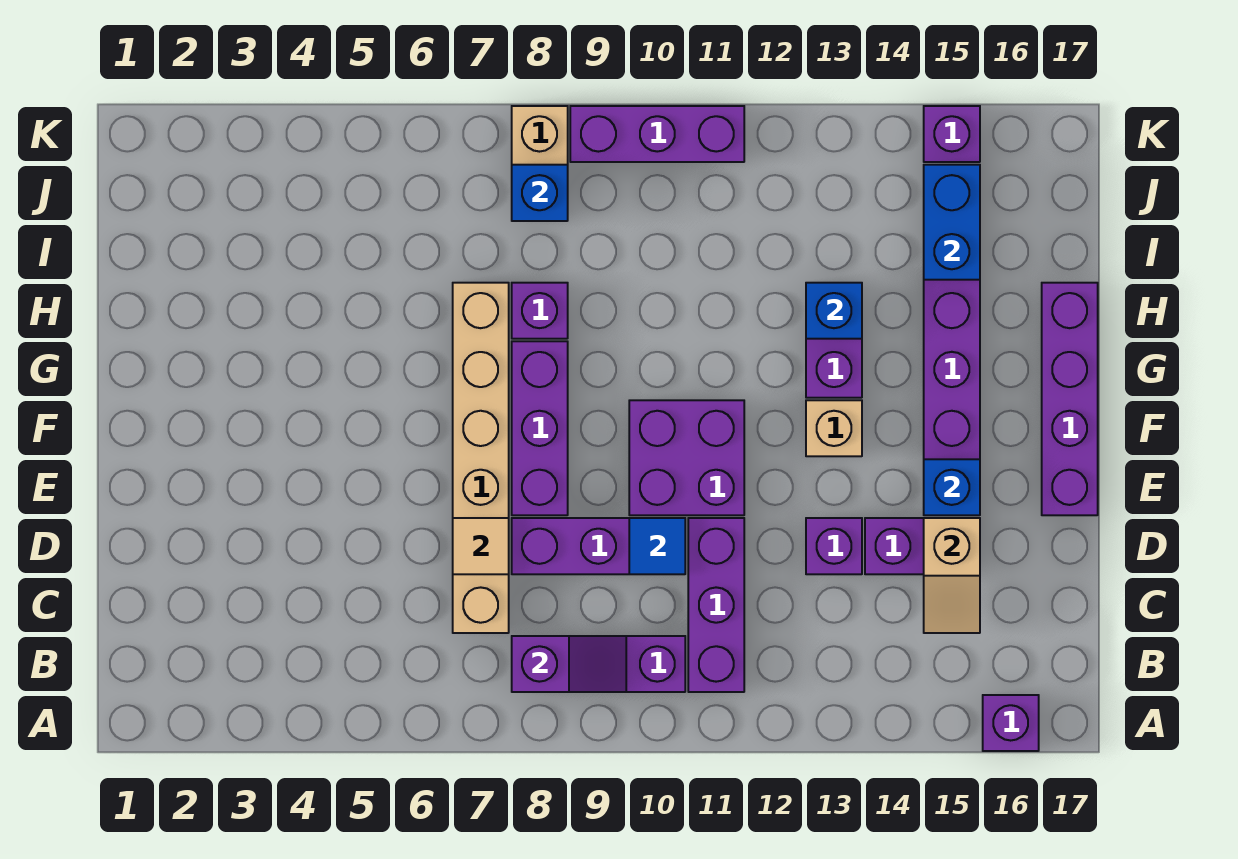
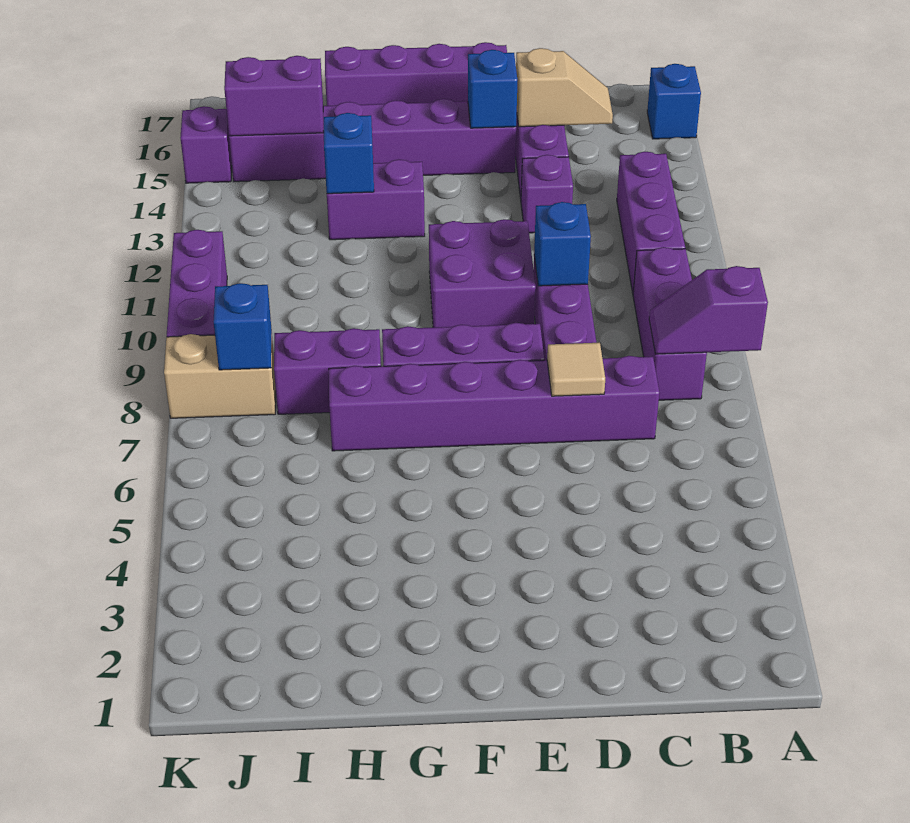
purple 1x1 brick [983,695,1039,751] -> blue 1x1 brick [647,64,701,139]
purple 1x2 slope [512,636,626,692] -> purple 1x2 slope turned to [649,266,768,354]
purple 1x3 brick [688,518,744,692] -> purple 1x3 brick turned to [617,151,685,293]
tan 1x6 brick [453,283,509,633] -> purple 1x6 brick [329,356,659,451]
blue 1x1 tile [629,518,685,574] -> blue 1x1 brick [534,202,591,286]
tan 1x1 brick [806,400,862,456] -> none
purple 1x1 brick [512,283,568,339] -> purple 1x2 brick [274,328,381,414]
blue 1x2 brick [924,165,980,280] -> purple 1x2 brick [224,56,324,136]

